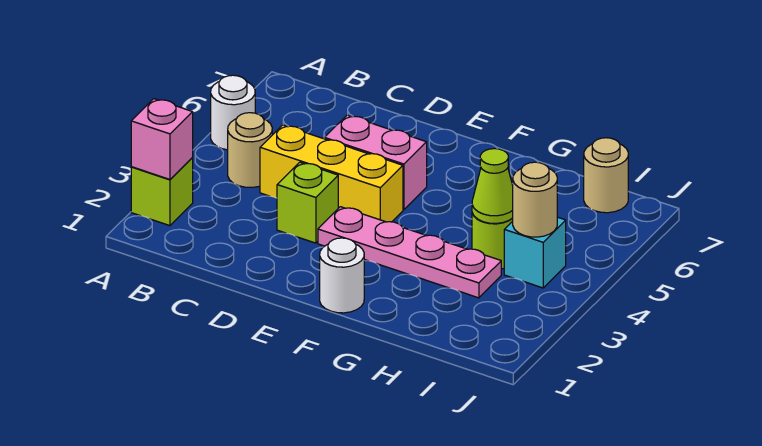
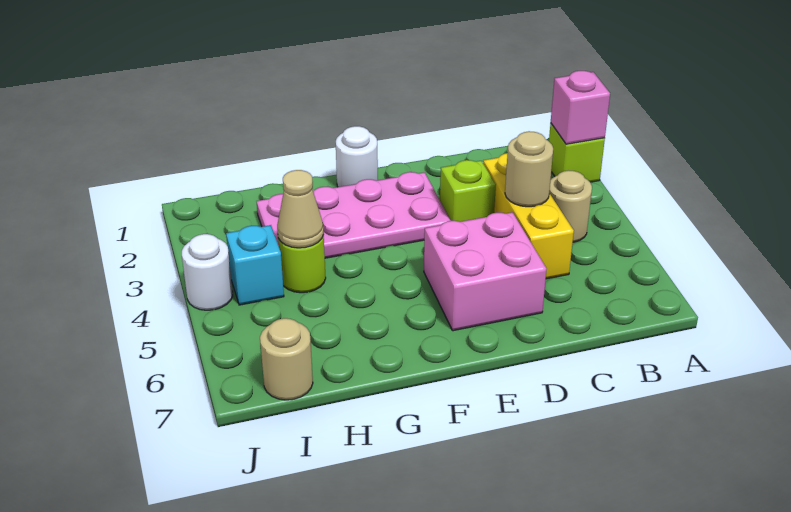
white 1x1 round brick [211,75,255,150] -> white 1x1 round brick moved to [182,234,233,310]
yellow 1x3 brick [260,125,403,222] -> yellow 1x3 brick turned to [483,153,574,279]
pink 1x2 brick [324,115,427,210] -> pink 2x2 brick [424,212,547,331]
pink 1x4 plate [318,207,501,298] -> pink 2x4 plate [257,172,451,258]
lime 1x1 cone [472,149,513,223] -> tan 1x1 cone [277,170,324,248]
tan 1x1 round brick [513,162,557,237] -> tan 1x1 round brick moved to [505,131,553,207]

